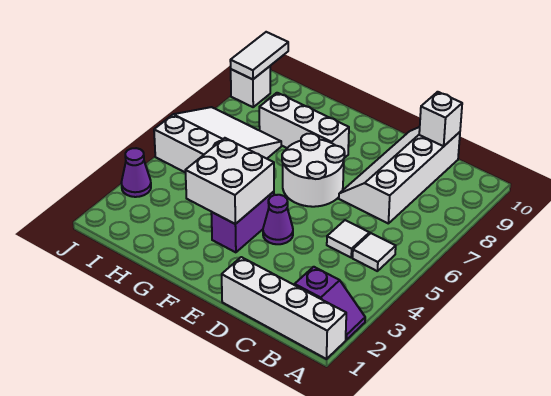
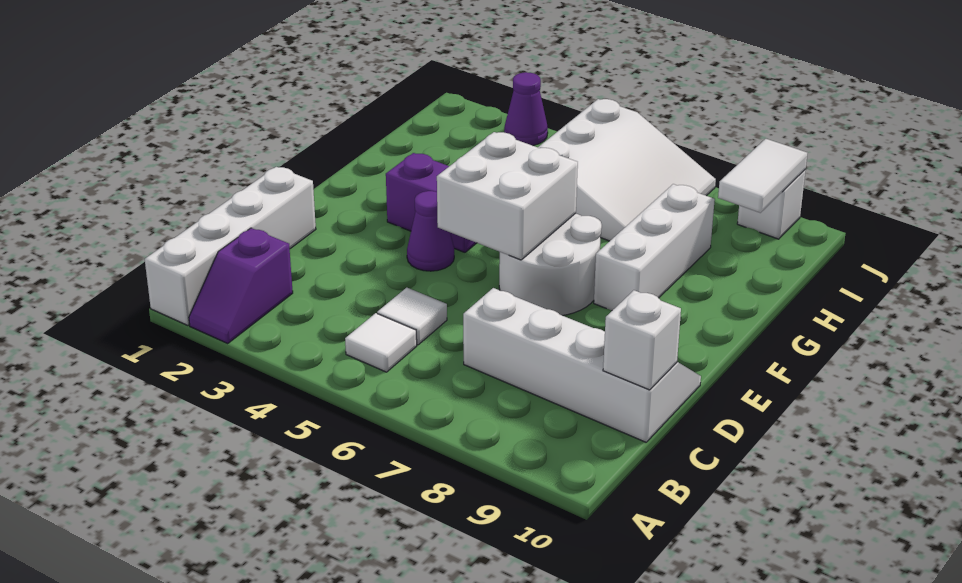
white 2x2 brick [185,138,274,224] -> white 2x2 brick moved to [437,132,578,260]
white 1x2 tile [230,32,288,79] -> white 1x2 tile turned to [718,139,807,213]

